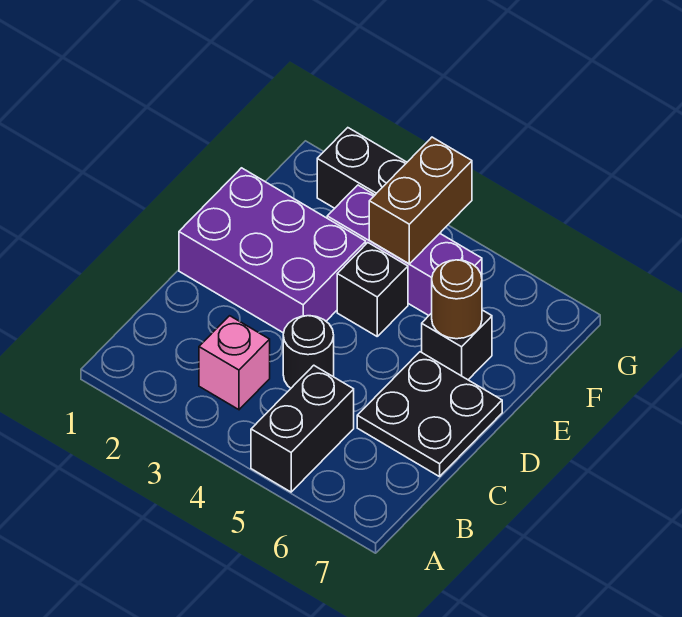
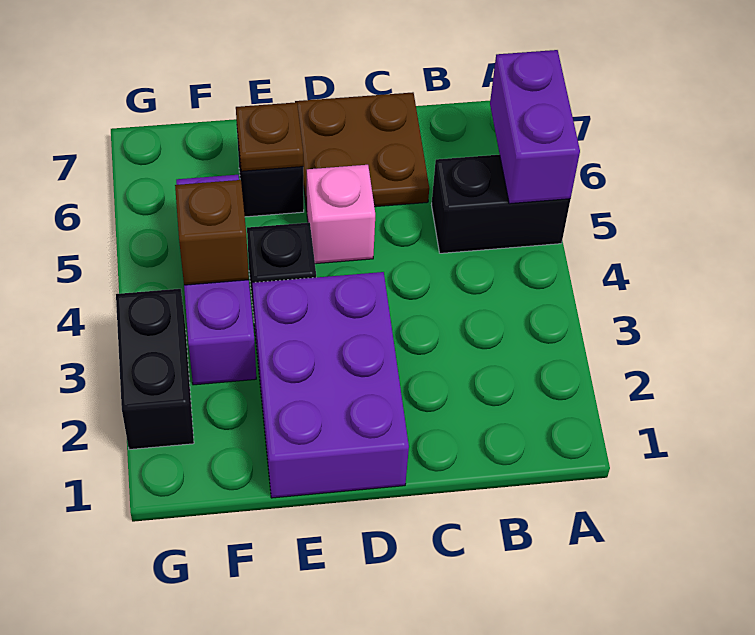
none -> purple 1x2 brick [490,50,580,204]
pink 1x1 brick [199,316,270,410] -> pink 1x1 brick moved to [307,165,375,264]
black 1x1 round brick [283,316,334,388] -> none
black 2x2 plate [357,352,502,477] -> brown 2x2 plate [295,92,429,211]
brown 1x1 round brick [432,260,482,339] -> brown 1x1 plate [236,102,303,171]
brown 1x2 brick [369,137,472,264] -> brown 1x1 brick [175,180,249,285]

